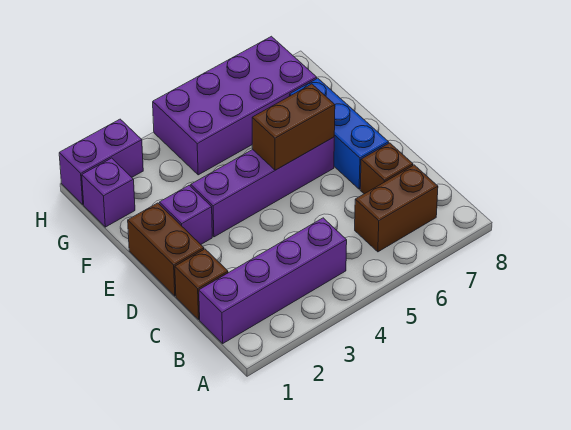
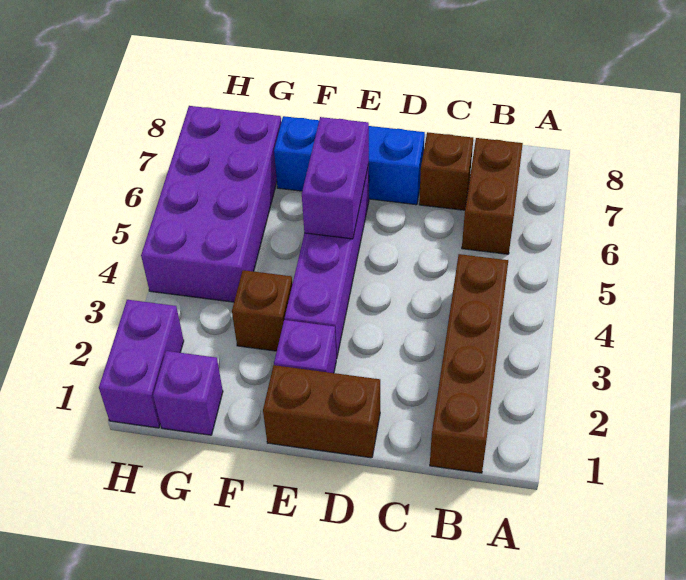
purple 1x4 brick [199,218,347,343] -> brown 1x4 brick [430,254,508,473]
brown 1x1 brick [175,249,228,319] -> brown 1x1 brick moved to [232,270,292,351]
brown 1x2 brick [252,84,335,170] -> purple 1x2 brick [302,117,369,239]

